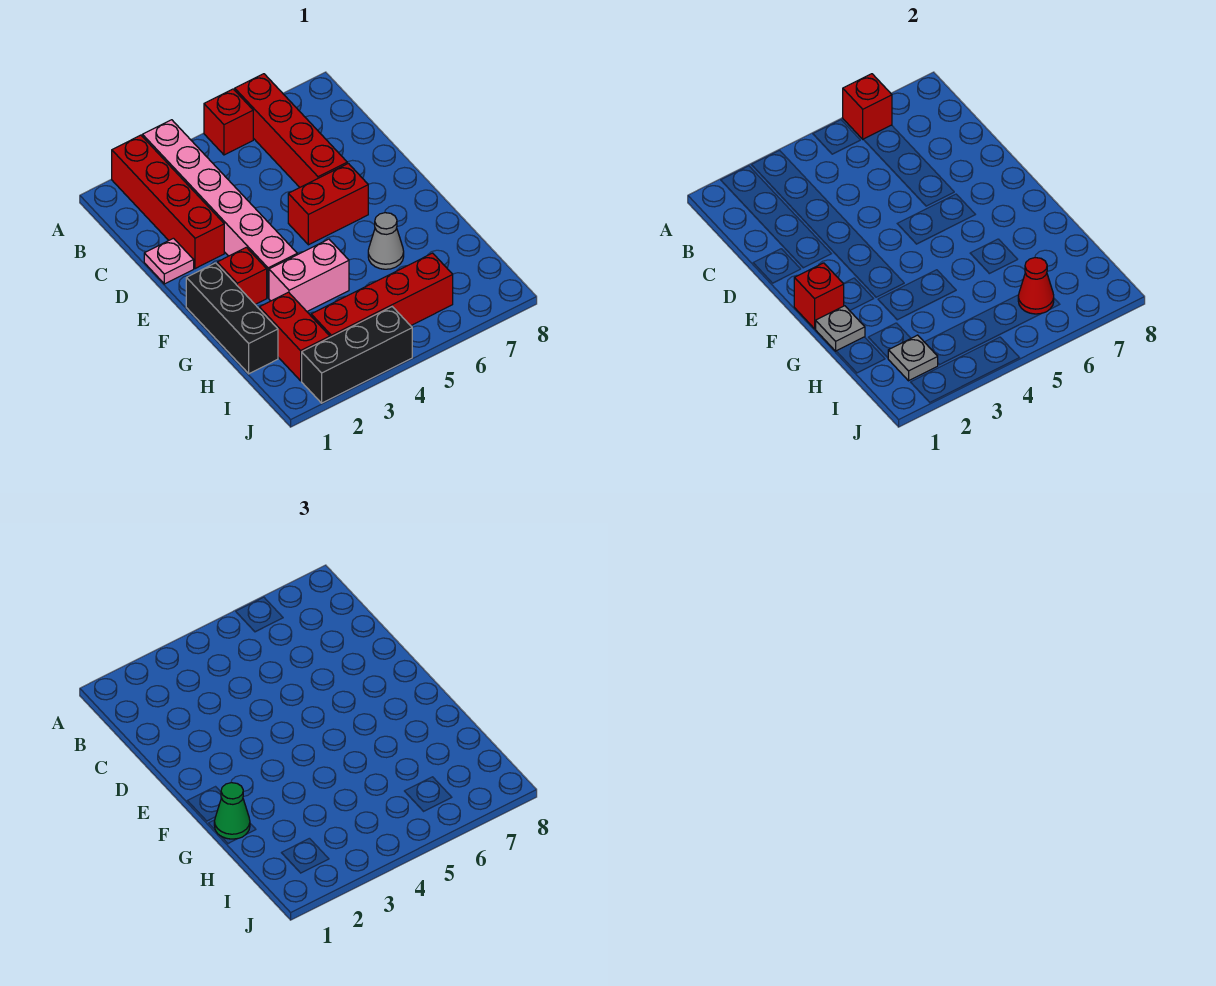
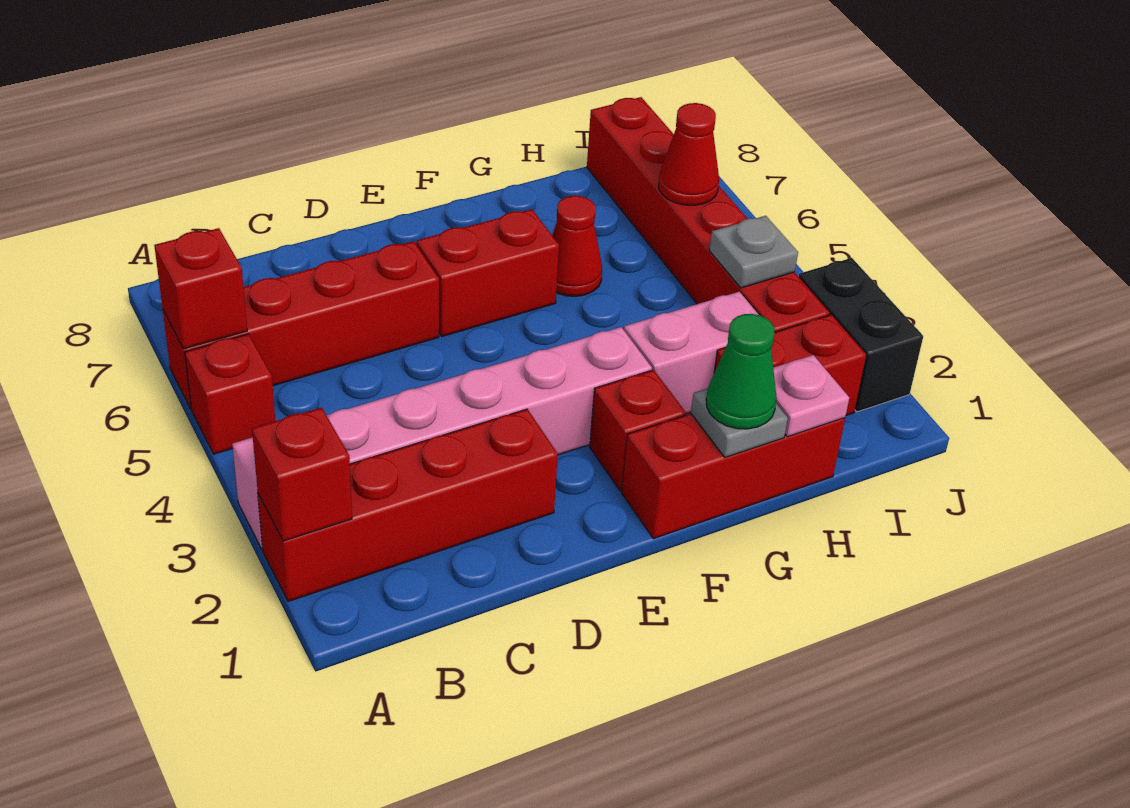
pink 1x1 plate [144,238,194,284] -> pink 1x1 plate moved to [773,355,849,437]
red 1x2 brick [288,163,368,245] -> red 1x2 brick turned to [417,209,559,336]
black 1x3 brick [186,263,278,374] -> red 1x3 brick [622,414,845,539]
red 1x1 brick [794,263,844,329] -> red 1x1 brick moved to [252,407,352,541]
pink 1x2 brick [269,239,349,311] -> pink 1x2 brick turned to [624,292,759,414]
grey 1x1 cone [368,213,404,269] -> red 1x1 cone [552,196,602,296]
grey 1x1 plate [888,335,938,381] -> grey 1x1 plate moved to [709,216,798,288]
red 1x4 brick [311,253,453,337] -> red 1x6 brick [587,97,830,332]
black 1x3 brick [302,307,412,403] -> black 1x2 brick [799,258,923,412]

